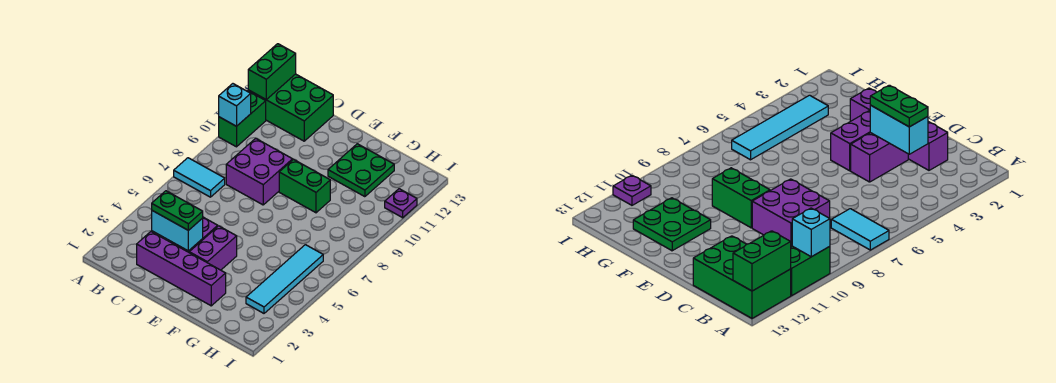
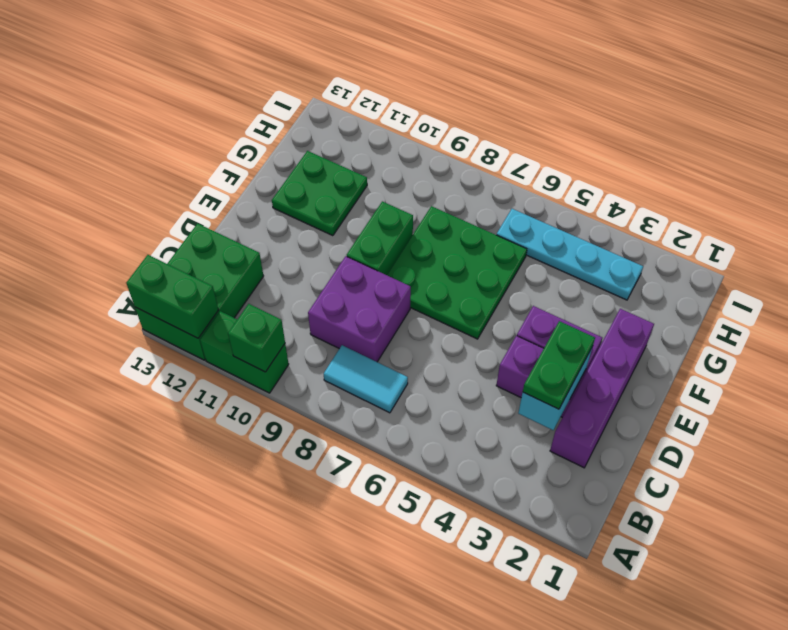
cyan 1x2 tile [174,158,225,197] -> cyan 1x2 tile turned to [324,345,408,413]
cyan 1x1 brick [219,84,251,126] -> green 1x1 brick [228,304,285,372]
none -> green 3x3 plate [387,206,527,339]
cyan 1x4 tile [246,245,323,313] -> cyan 1x4 plate [496,209,643,300]
purple 1x1 plate [385,189,417,218] -> none

